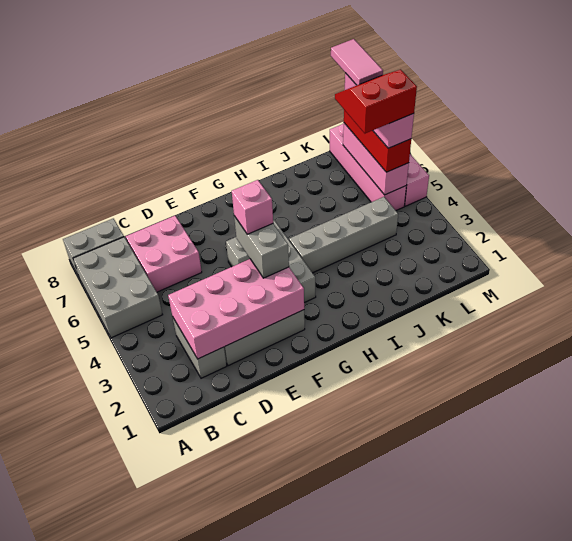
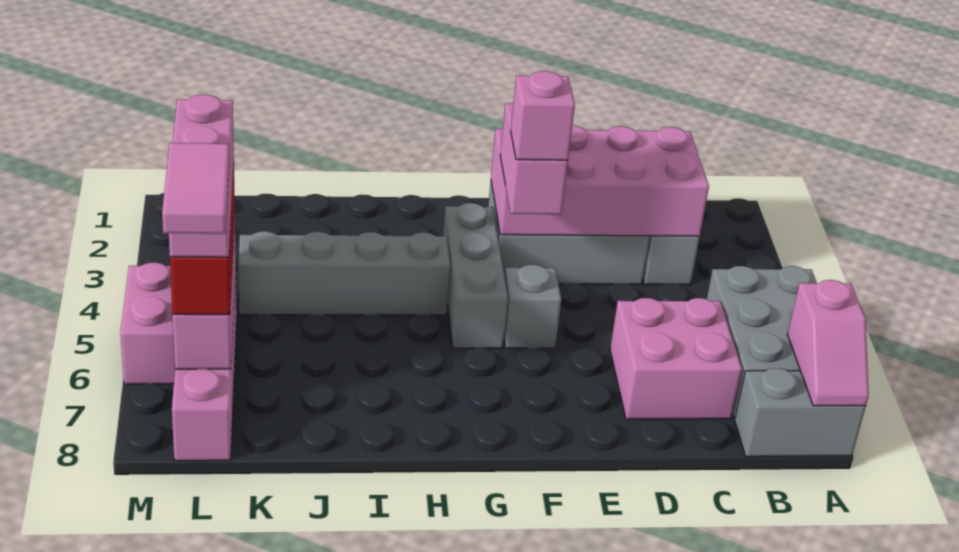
none -> pink 1x2 slope [787,280,869,406]
grey 1x2 brick [234,216,289,278] -> pink 1x2 brick [500,103,568,214]
red 2x2 slope [335,69,417,133] -> none

